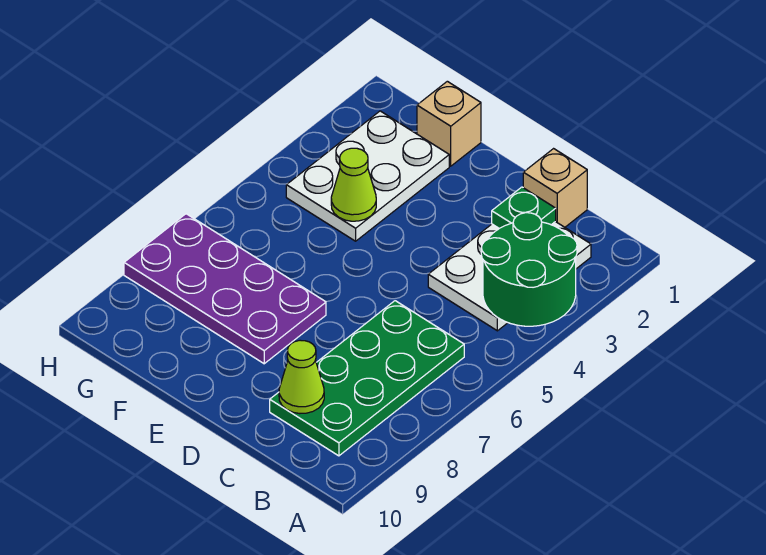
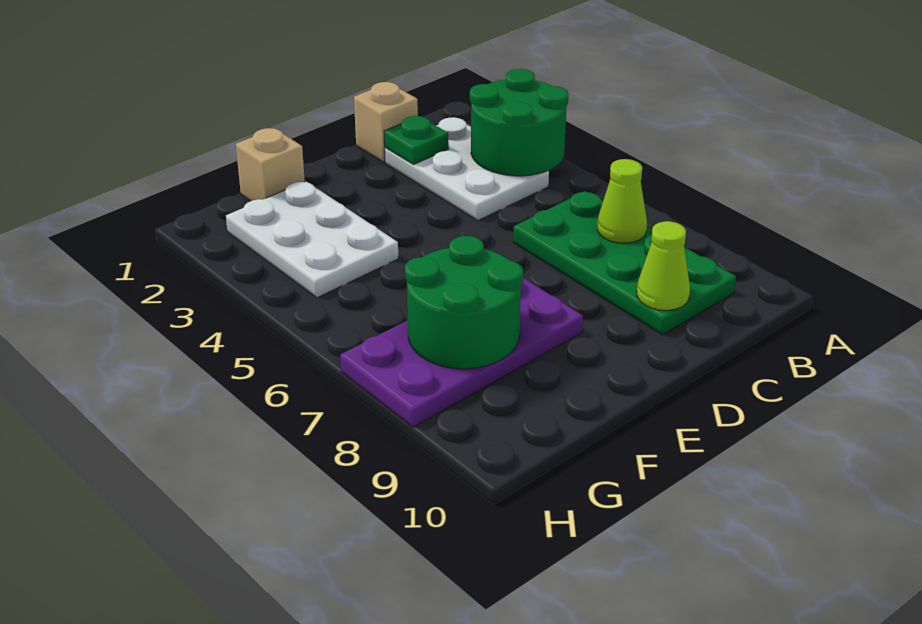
lime 1x1 cone [331,148,376,221] -> lime 1x1 cone moved to [597,159,647,243]
none -> green 2x2 round brick [405,236,523,369]

